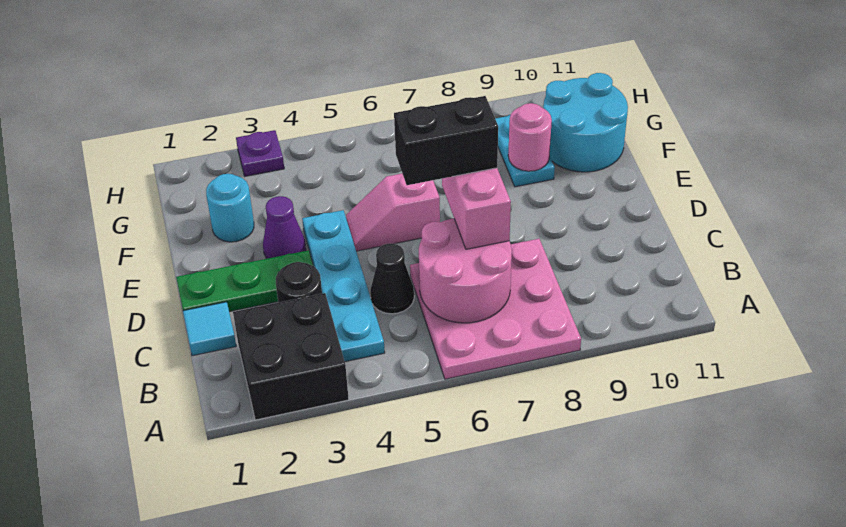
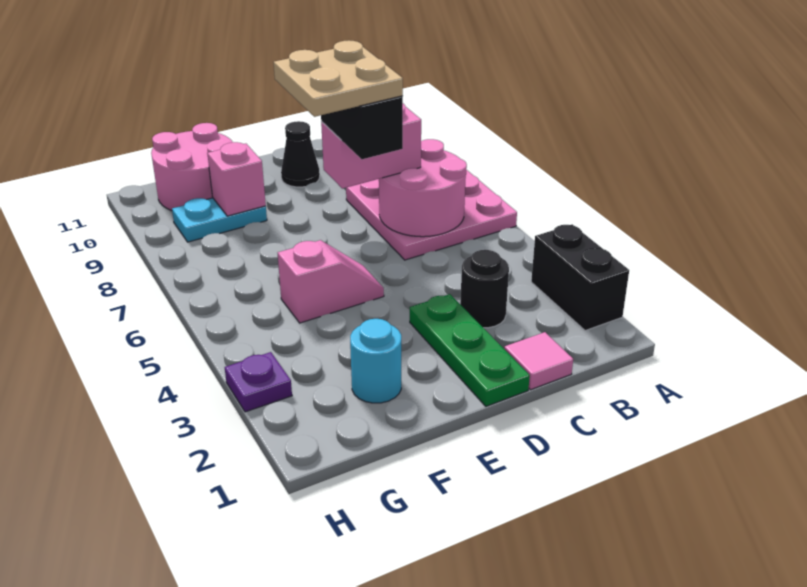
black 2x2 brick [233,293,349,420] -> black 1x2 brick [531,224,629,331]
cyan 1x4 plate [302,210,385,362] -> none
cyan 1x1 tile [183,302,236,356] -> pink 1x1 tile [504,332,573,390]
black 1x1 cone [370,243,414,314] -> black 1x1 cone moved to [281,121,320,187]
none -> tan 2x2 plate [274,40,403,117]
purple 1x1 cone [263,196,306,259] -> none
pink 1x2 slope [346,174,440,251] -> pink 1x2 slope turned to [278,240,384,323]
pink 1x1 round brick [508,103,552,171] -> pink 1x1 brick [207,142,266,216]
cyan 2x2 round brick [543,73,628,172] -> pink 2x2 round brick [151,123,232,211]

